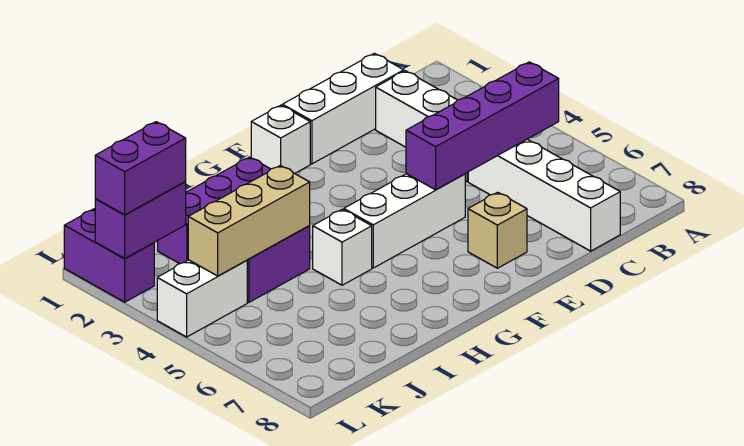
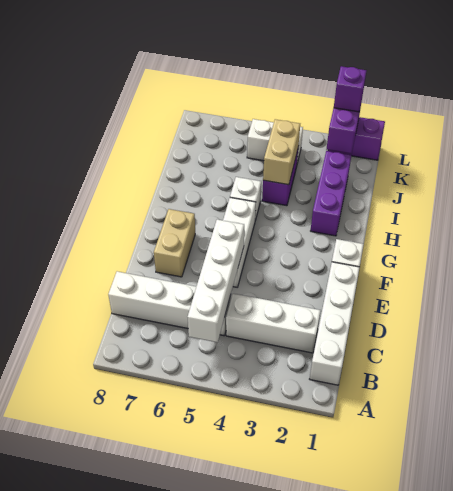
purple 1x4 brick [406,62,559,190] -> white 1x4 brick [188,219,244,342]
white 1x3 brick [282,53,404,164] -> white 1x4 brick [310,262,360,385]
tan 1x1 brick [468,192,527,268] -> tan 1x2 brick [154,209,195,277]
tan 1x3 brick [188,165,310,276] -> tan 1x2 brick [263,119,300,185]
purple 1x2 brick [95,122,186,215] -> purple 1x1 brick [334,66,367,112]
white 1x2 brick [157,260,247,337] -> white 1x2 brick turned to [247,119,303,163]

